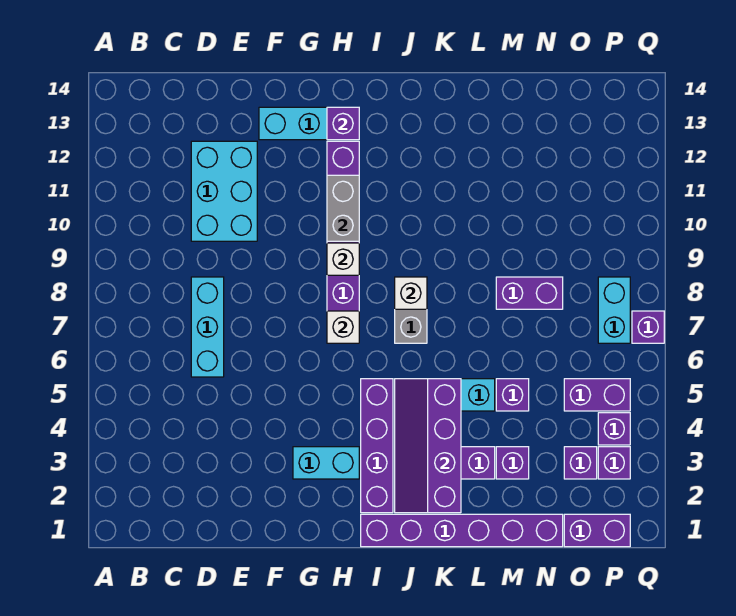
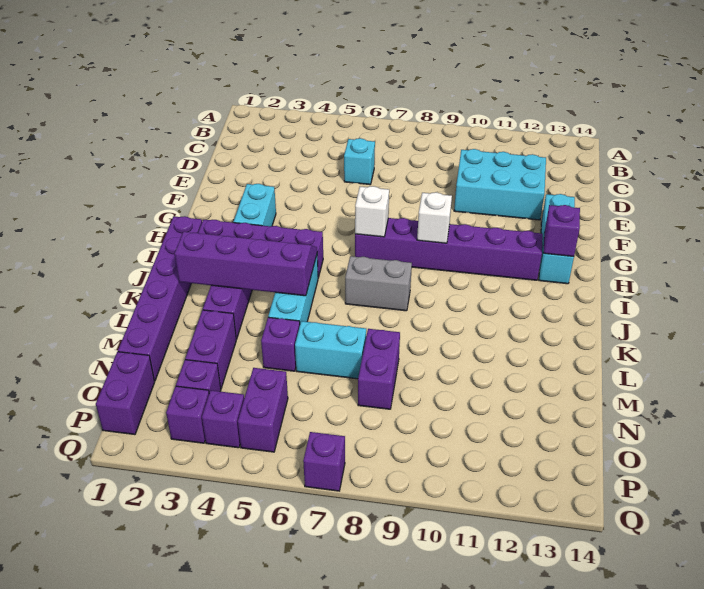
cyan 1x3 brick [191,277,224,377] -> cyan 1x1 brick [344,138,375,184]
grey 1x2 brick [327,175,359,241] -> none
white 1x1 brick [395,277,427,309] -> none
purple 1x1 brick [496,447,529,479] -> purple 1x2 brick [185,310,236,388]
cyan 1x2 brick [598,277,630,343] -> cyan 1x2 brick moved to [295,321,366,379]

